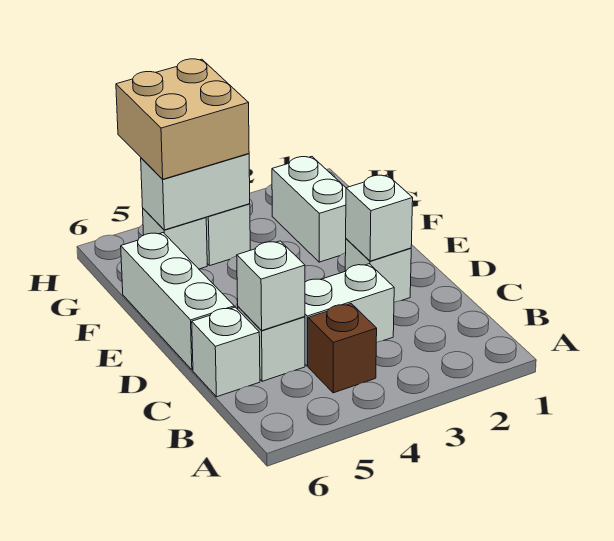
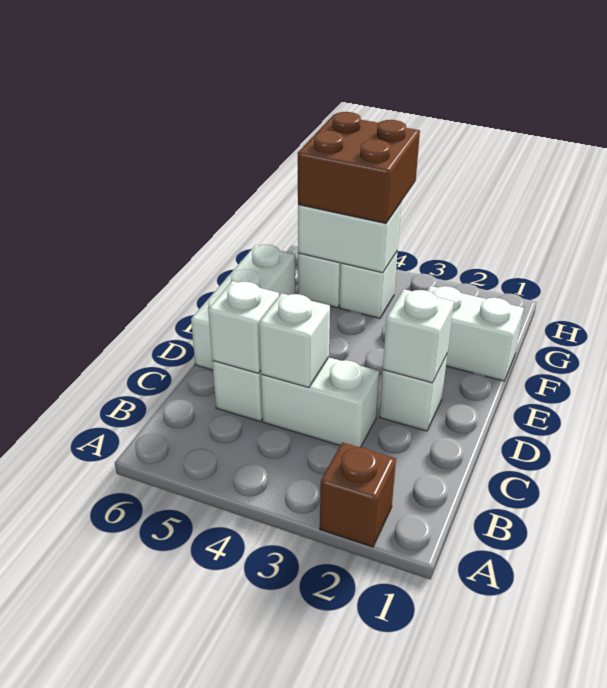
brown 1x1 brick [308,304,377,393] -> brown 1x1 brick moved to [320,442,396,547]
white 1x1 brick [192,307,260,397] -> white 1x1 brick moved to [259,293,330,388]
white 1x2 brick [272,157,346,262] -> white 1x2 brick turned to [427,286,524,381]
tan 2x2 brick [116,59,249,179] -> brown 2x2 brick [298,112,420,223]

